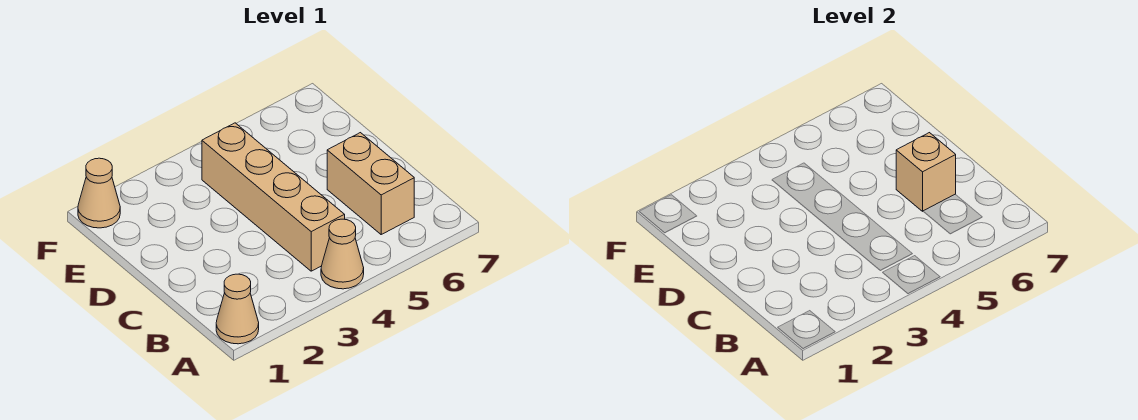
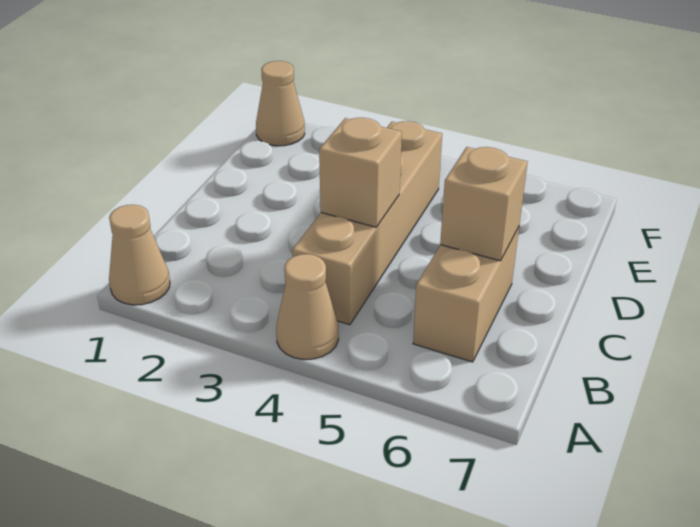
none -> tan 1x1 brick [319,118,402,227]

